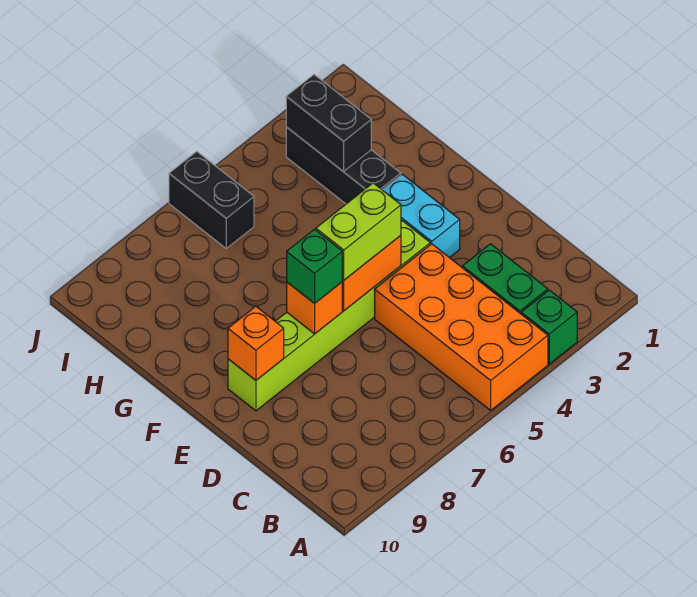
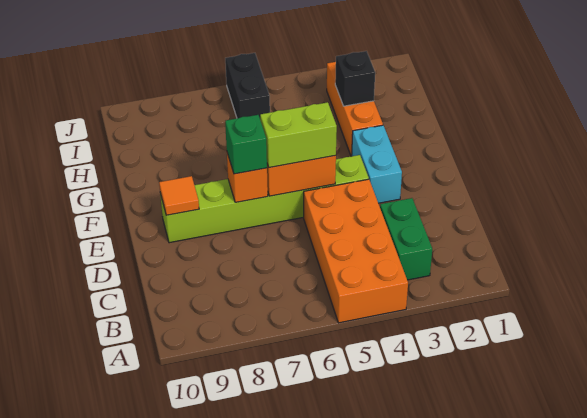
green 1x1 brick [521,290,577,364] -> none
orange 1x1 brick [228,306,284,380] -> orange 1x1 tile [159,176,199,215]
black 1x3 brick [286,127,401,204] -> orange 1x3 brick [327,62,383,156]
black 1x2 brick [286,75,371,172] -> black 1x1 brick [335,51,375,106]

